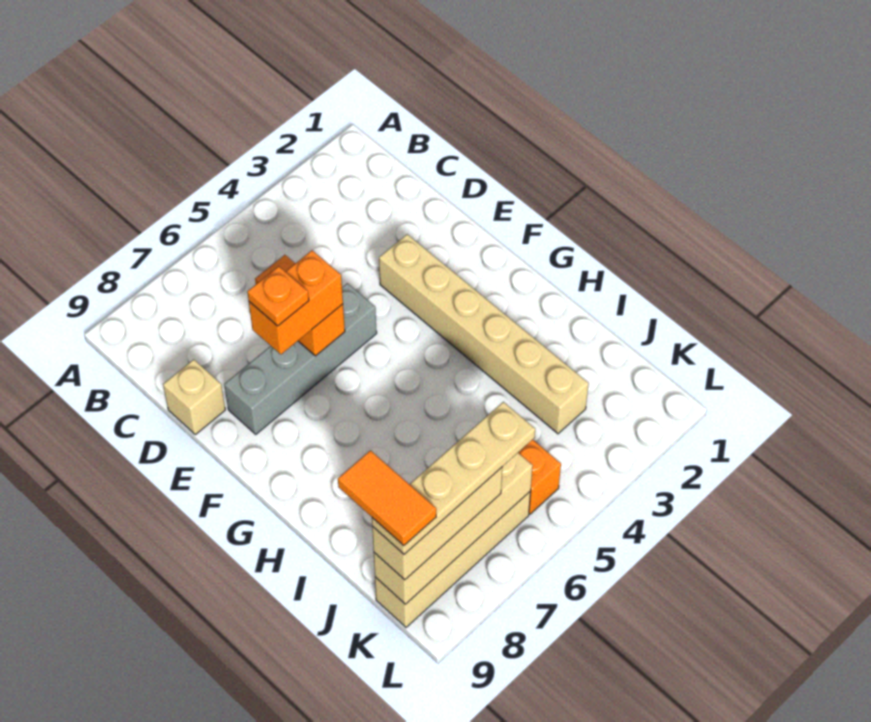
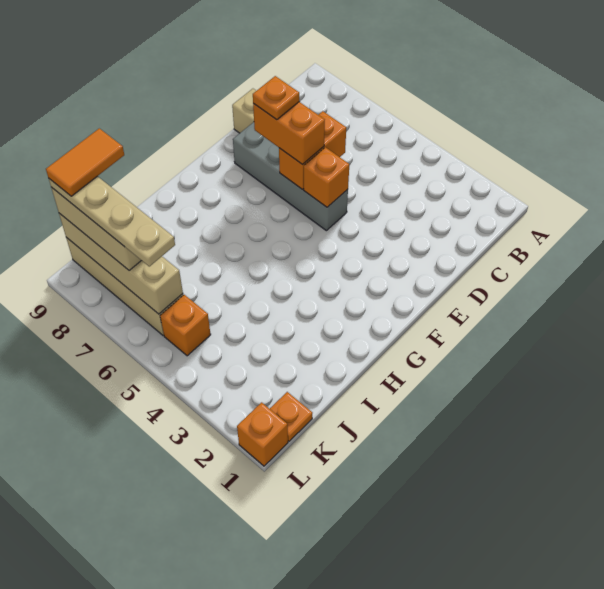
tan 1x6 brick [379,234,589,434] -> none
none -> orange 1x1 brick [304,147,349,207]
none -> orange 1x1 plate [270,392,312,441]
none -> orange 1x1 brick [237,402,288,466]

